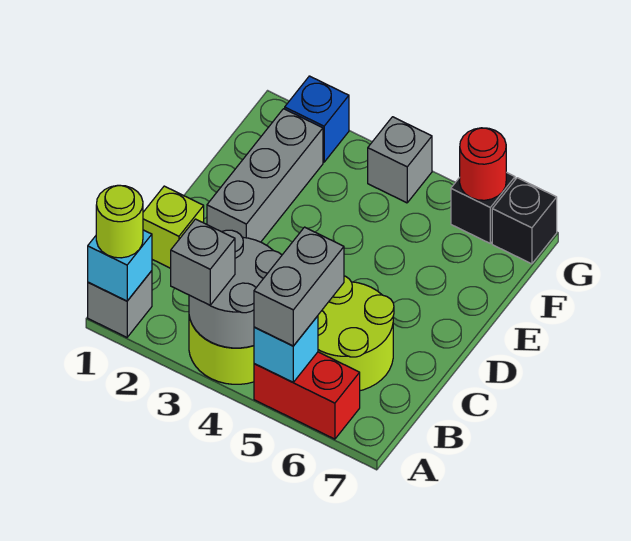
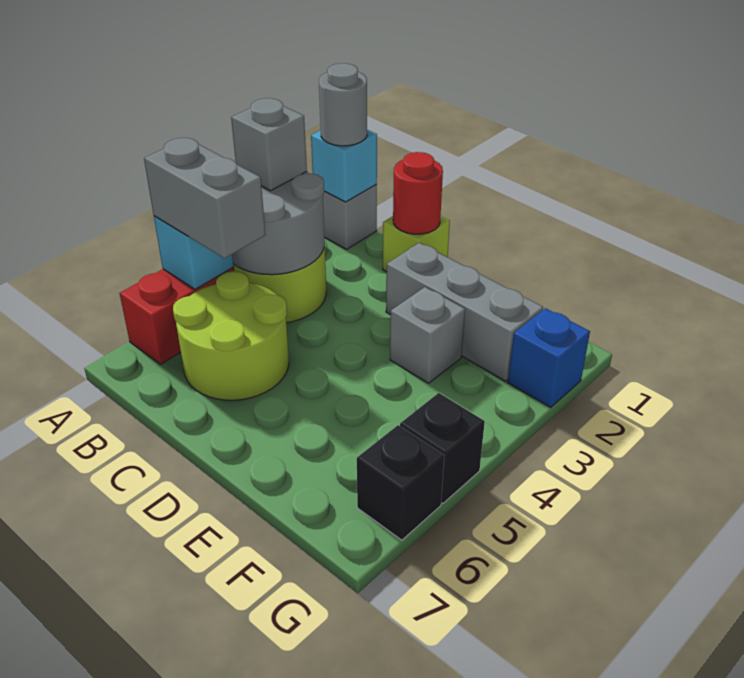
lime 1x1 round brick [96,185,143,258] -> grey 1x1 round brick [319,63,367,146]
grey 1x1 brick [368,117,432,203] -> grey 1x1 brick moved to [390,287,465,383]
red 1x1 round brick [460,128,506,200] -> red 1x1 round brick moved to [393,152,443,234]
black 1x1 brick [492,178,557,264] -> black 1x1 brick moved to [400,393,485,504]

